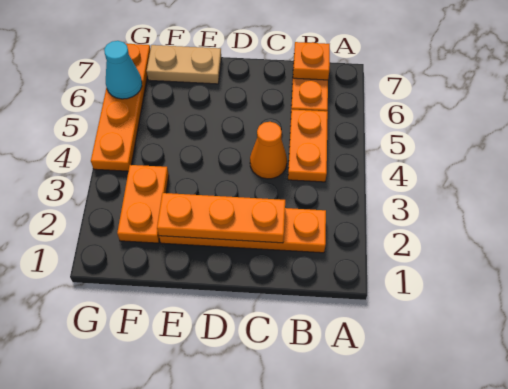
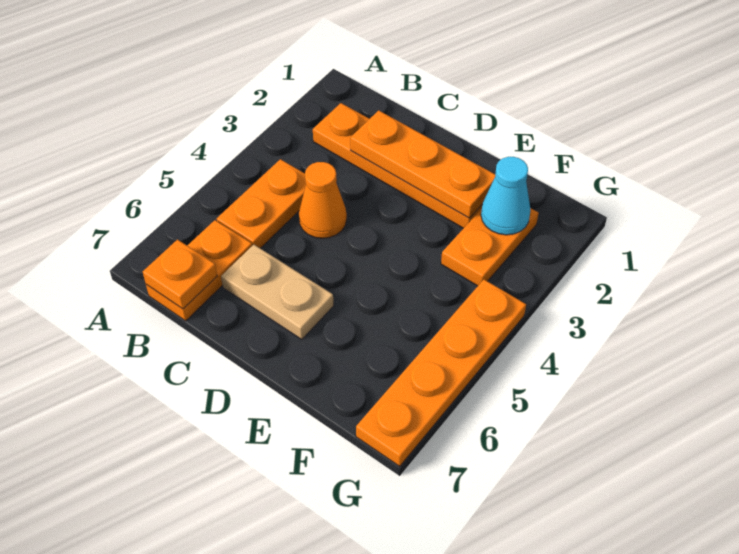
tan 1x2 plate [147,45,221,84] -> tan 1x2 plate moved to [221,245,334,339]
cyan 1x1 cone [104,41,142,99] -> cyan 1x1 cone moved to [481,157,531,235]

